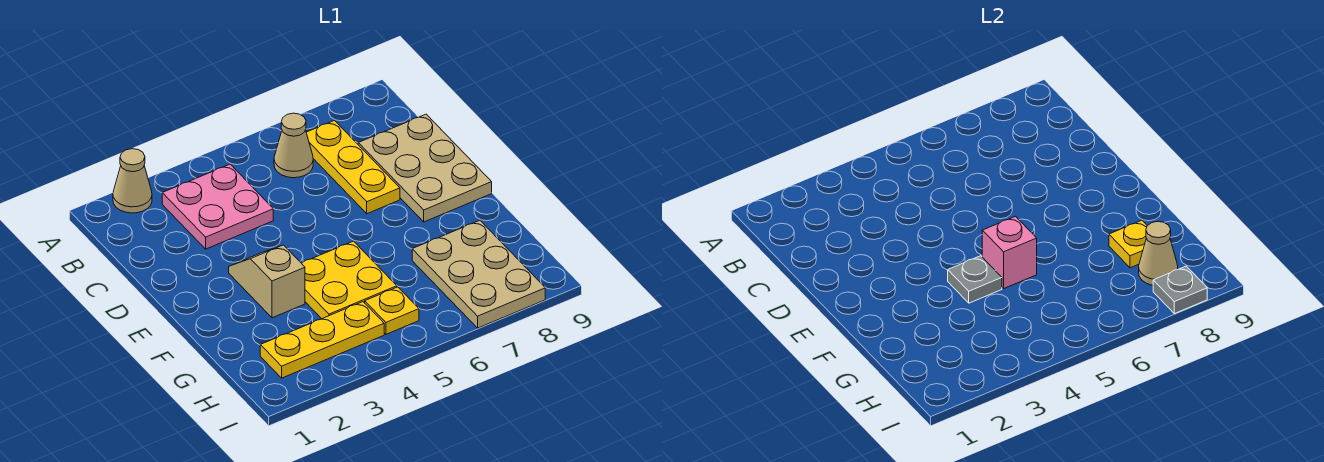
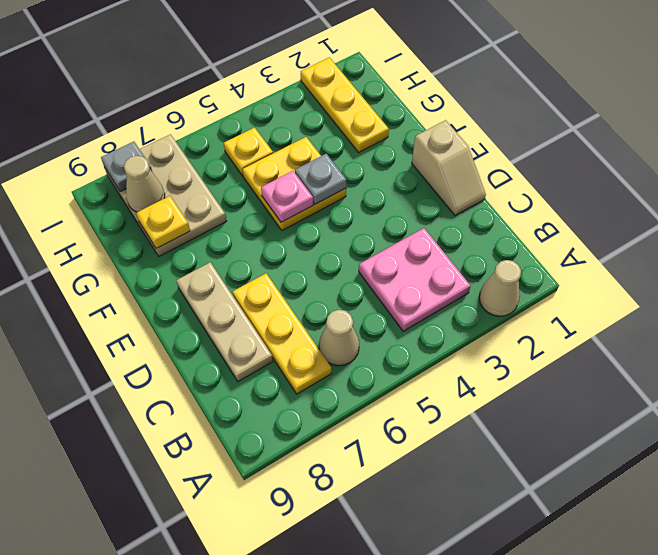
tan 2x3 plate [358,114,492,222] -> tan 1x3 plate [176,262,273,382]
tan 1x2 slope [229,245,305,318] -> tan 1x2 slope moved to [412,120,486,216]
pink 1x1 brick [982,216,1037,288] -> pink 1x1 plate [261,171,313,222]
yellow 1x3 plate [260,302,384,378] -> yellow 1x3 plate turned to [301,57,389,152]

